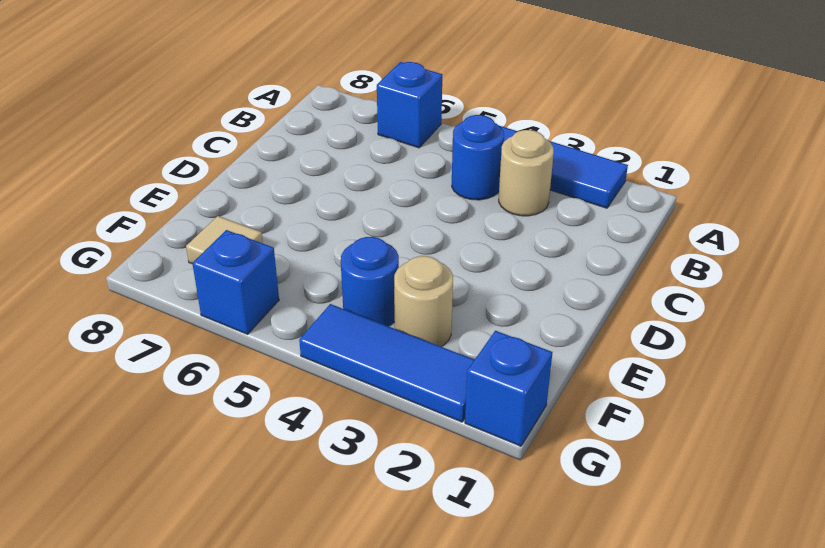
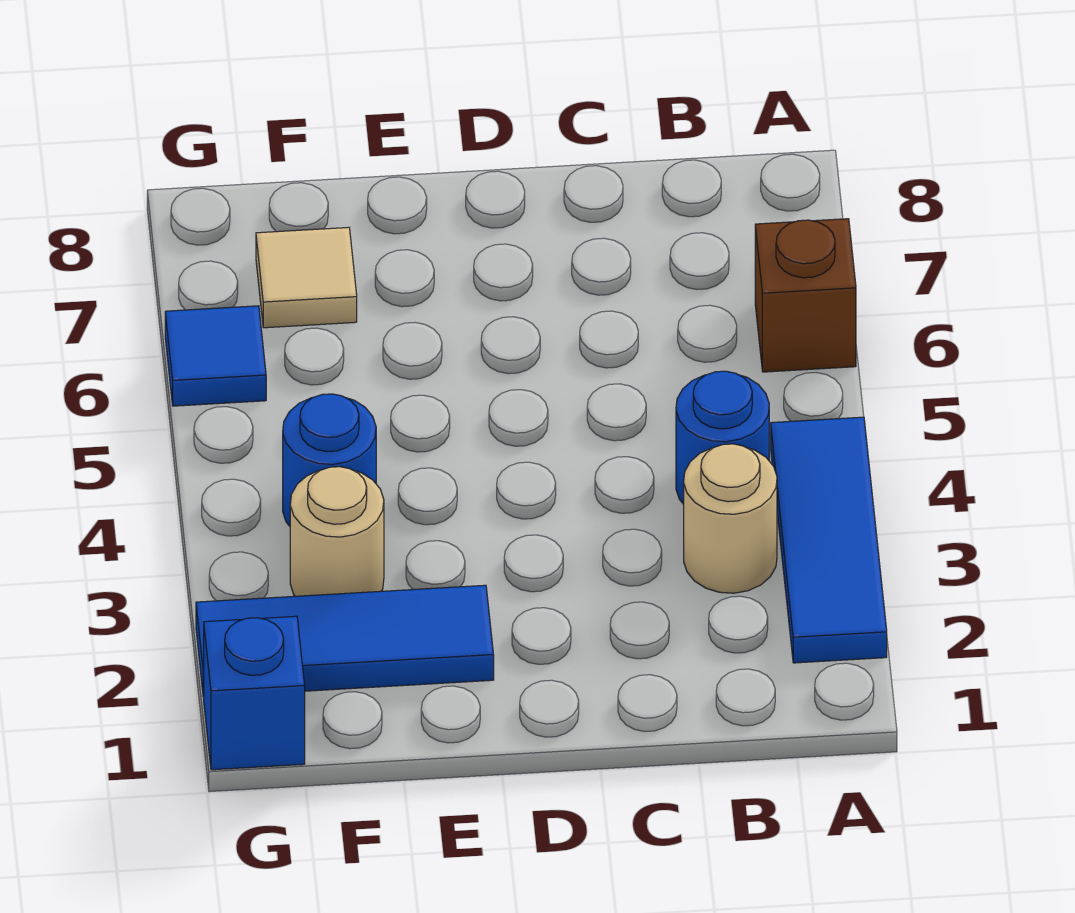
blue 1x1 brick [377,62,442,148] -> brown 1x1 brick [755,219,856,372]
blue 1x3 tile [299,304,474,422] -> blue 1x3 tile turned to [196,585,494,697]
blue 1x1 brick [192,230,279,334] -> blue 1x1 tile [165,306,266,406]

